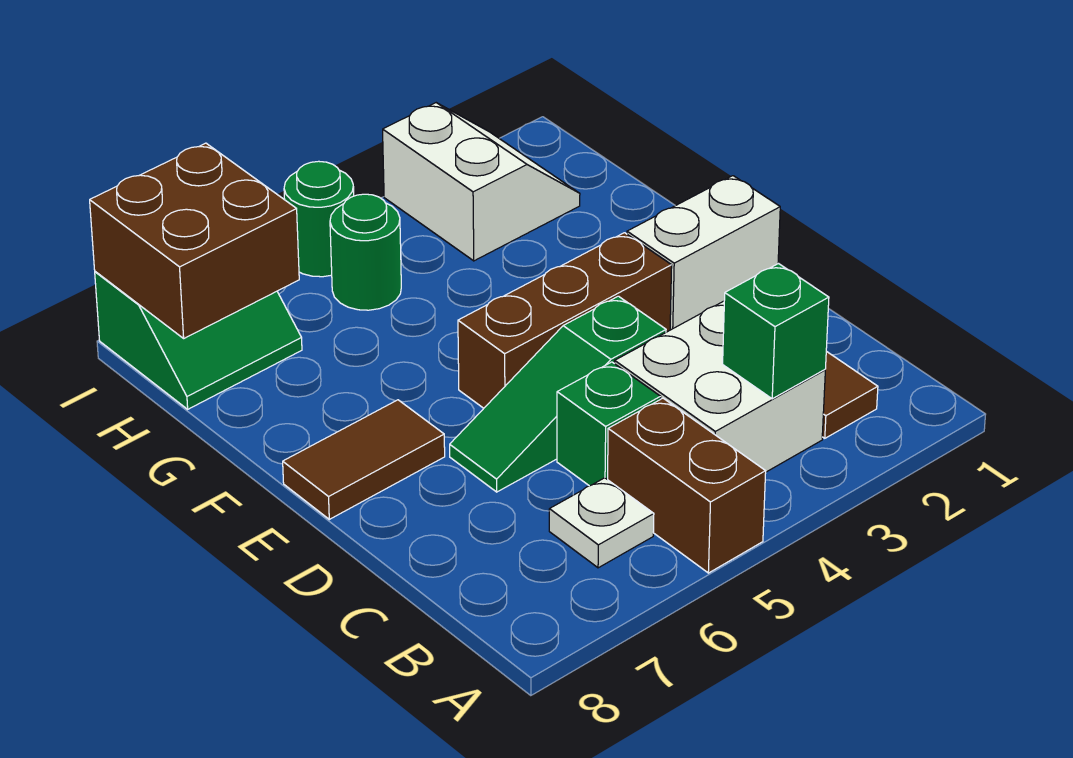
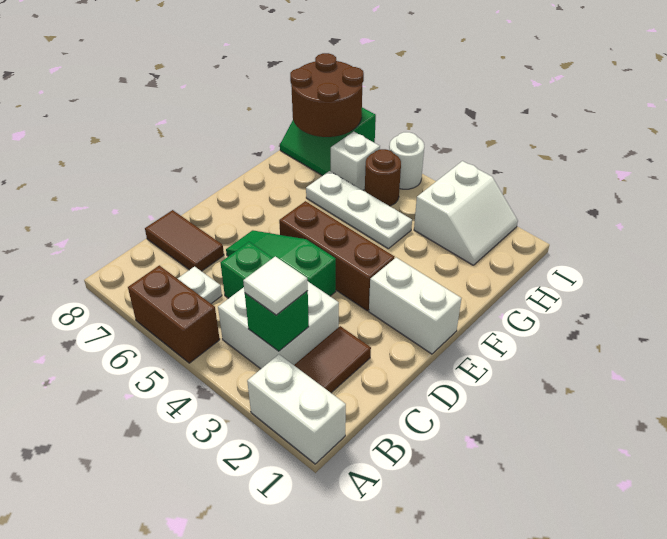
none -> white 1x2 brick [247,354,346,464]
brown 1x2 brick [608,398,766,573] -> brown 1x2 brick turned to [128,265,220,363]
none -> white 1x1 tile [243,256,308,315]
brown 1x2 tile [283,400,445,519] -> brown 1x2 tile moved to [145,210,224,271]
none -> white 1x3 plate [306,171,412,249]
green 1x1 round brick [330,194,401,310] -> brown 1x1 round brick [365,149,401,206]
none -> white 1x1 brick [331,132,380,190]
brown 2x2 brick [90,143,299,338] -> brown 2x2 round brick [290,53,364,137]
green 1x1 round brick [284,161,354,277] -> white 1x1 round brick [389,132,424,189]

